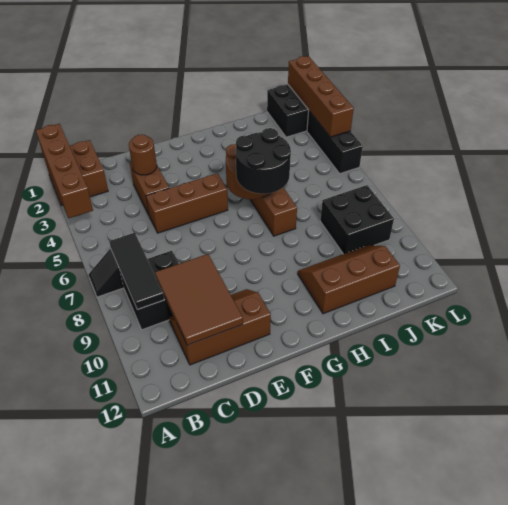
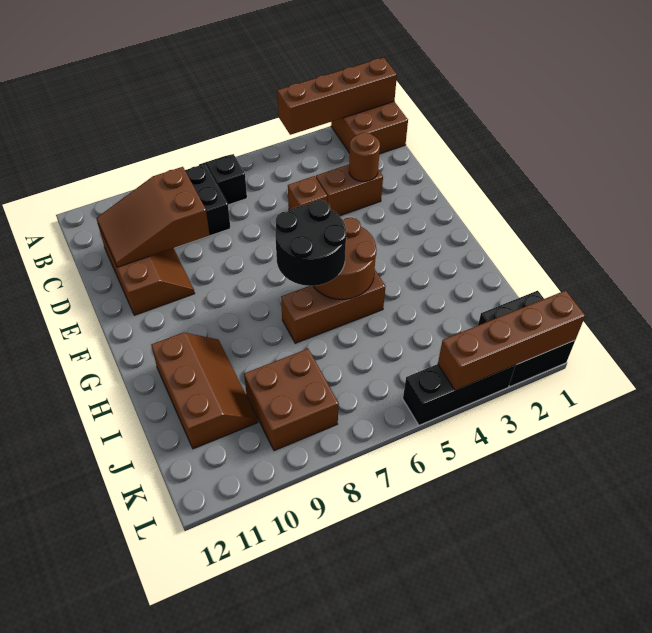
black 1x3 tile [109,233,164,310] -> none
brown 2x3 tile [155,254,243,345] -> brown 2x3 slope [96,167,210,267]
brown 1x3 brick [146,173,228,233] -> brown 1x1 brick [288,176,327,210]
black 2x2 brick [320,185,394,254] -> brown 2x2 brick [244,349,339,451]

